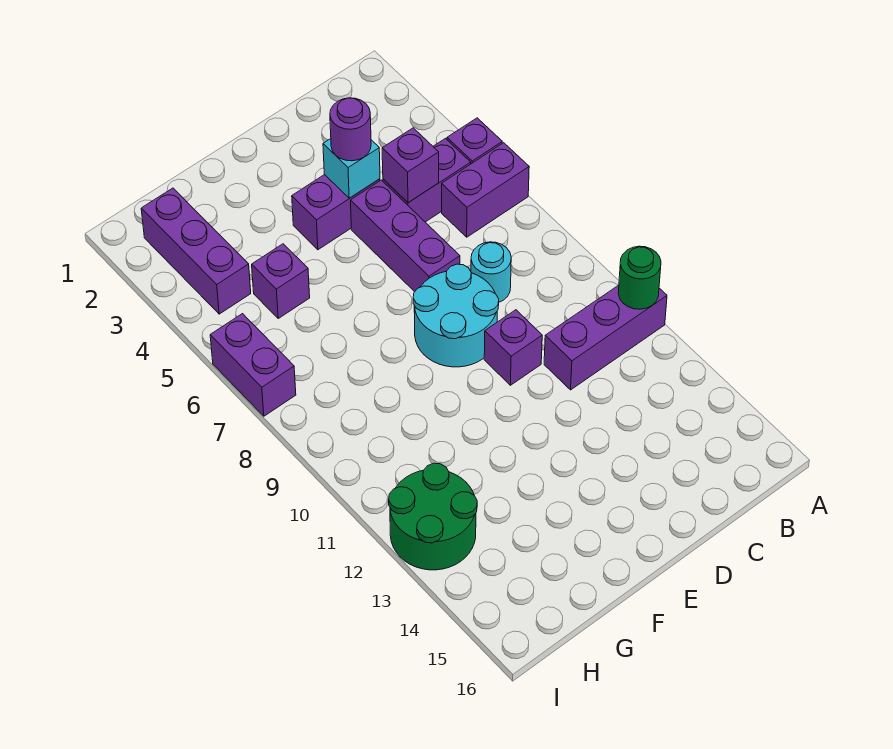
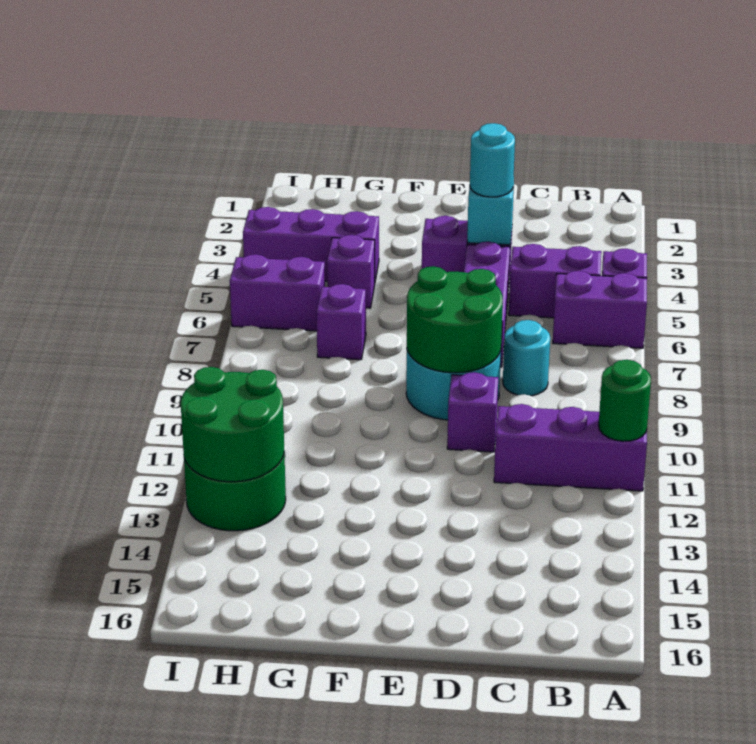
purple 1x1 brick [382,128,439,203] -> purple 1x1 brick moved to [317,284,366,360]
purple 1x1 round brick [330,98,371,161] -> cyan 1x1 round brick [470,123,515,197]
none -> green 2x2 round brick [407,266,503,373]
purple 1x3 brick [141,188,251,314] -> purple 1x3 brick turned to [243,207,379,281]
none -> green 2x2 round brick [181,367,284,482]
purple 1x2 brick [210,314,296,416] -> purple 1x2 brick turned to [230,254,325,331]

